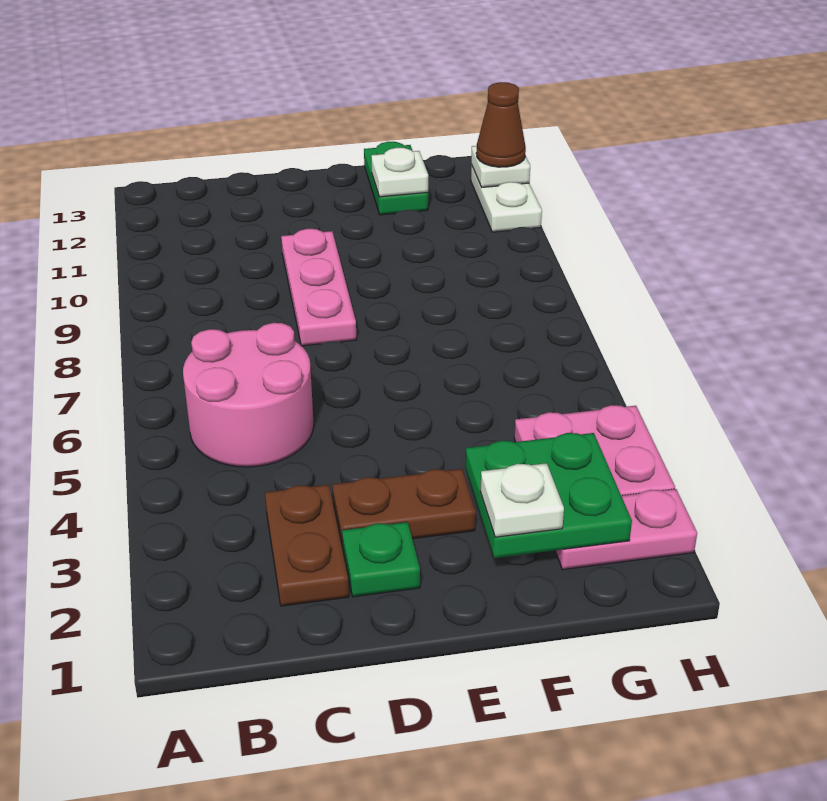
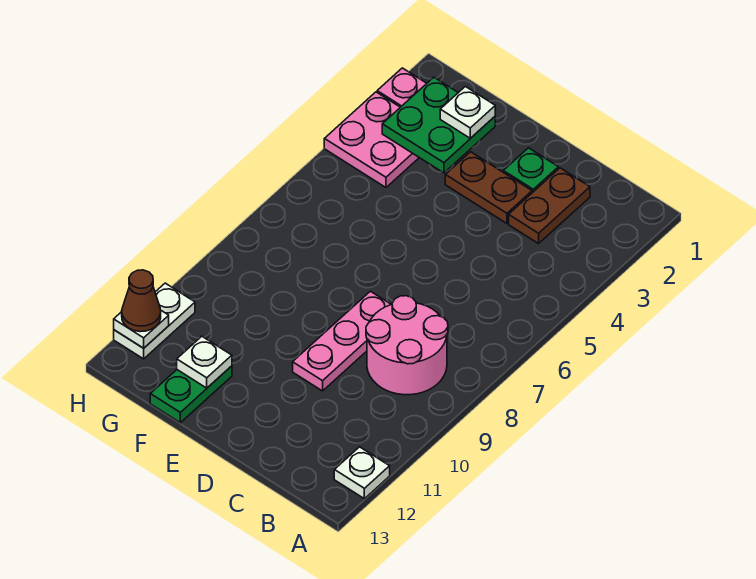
none -> white 1x1 plate [334,447,390,499]
pink 2x2 round brick [183,323,314,467] -> pink 2x2 round brick moved to [366,296,448,395]

